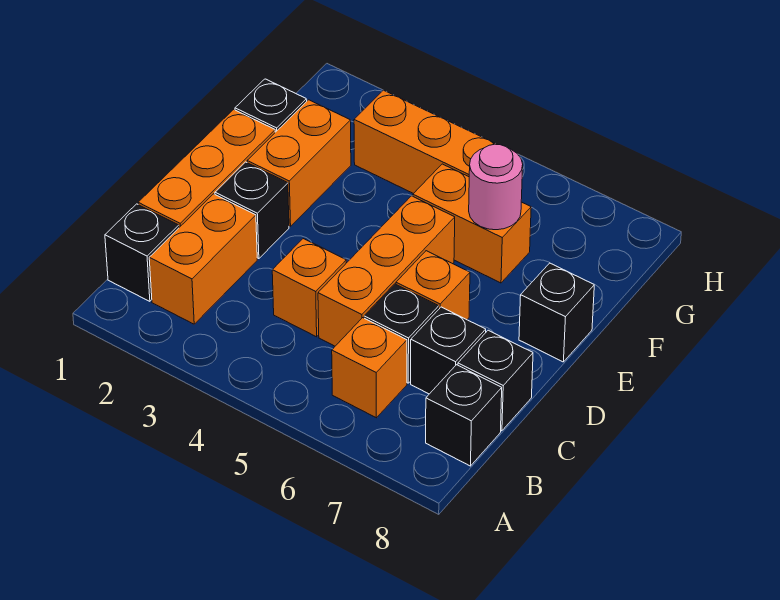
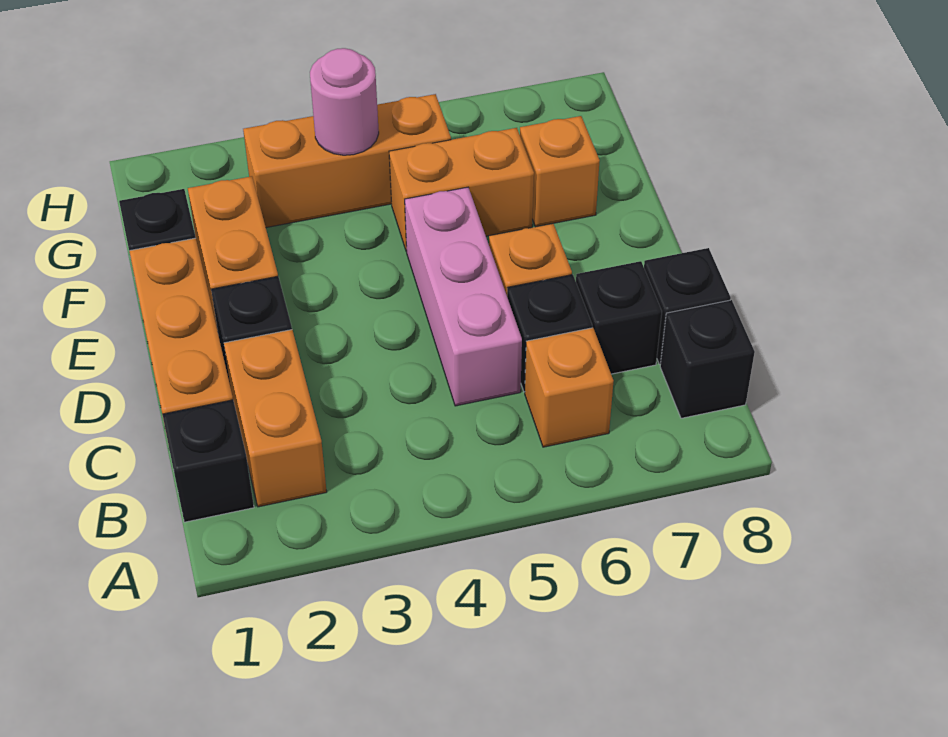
orange 1x1 brick [272,239,346,337] -> orange 1x1 brick moved to [520,116,600,227]
orange 1x3 brick [318,196,455,346] -> pink 1x3 brick [405,187,522,406]
black 1x1 brick [519,263,594,362] -> none
pink 1x1 round brick [469,144,523,230] -> pink 1x1 round brick moved to [310,48,379,155]

